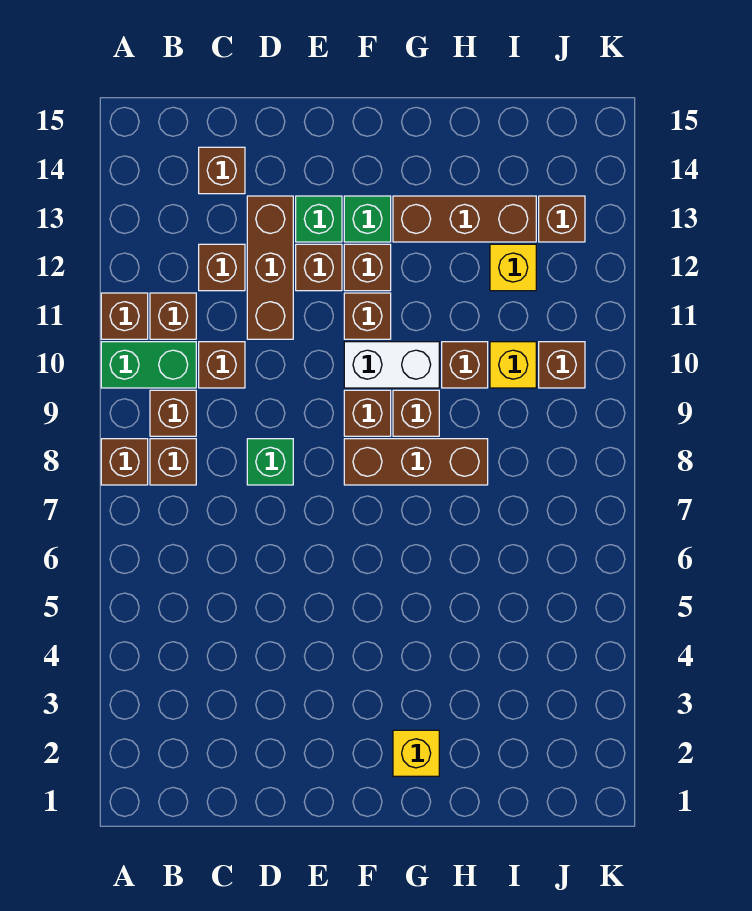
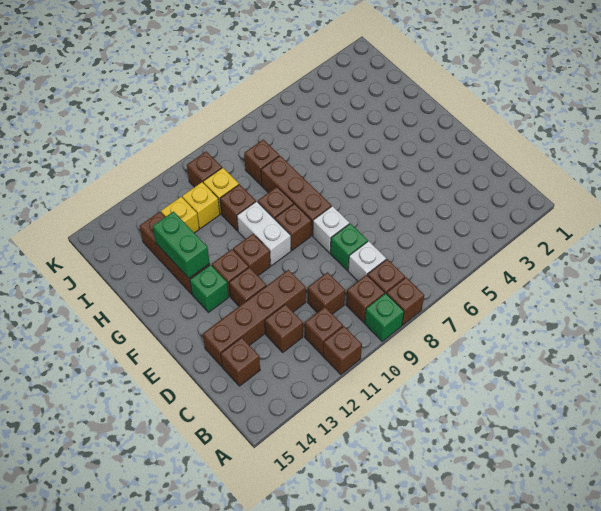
green 1x2 brick [101,342,196,388] -> green 1x2 brick moved to [153,212,210,278]
none -> white 1x1 brick [348,241,386,281]
brown 1x3 brick [247,196,293,339] -> brown 1x4 brick [203,270,306,366]
none -> white 1x1 brick [313,206,349,253]
green 1x1 brick [296,196,342,242] -> green 1x1 brick moved to [365,293,404,341]
yellow 1x1 brick [393,730,439,776] -> yellow 1x1 brick moved to [182,182,220,228]
brown 1x1 brick [539,196,585,242] -> brown 1x1 brick moved to [244,139,279,185]

